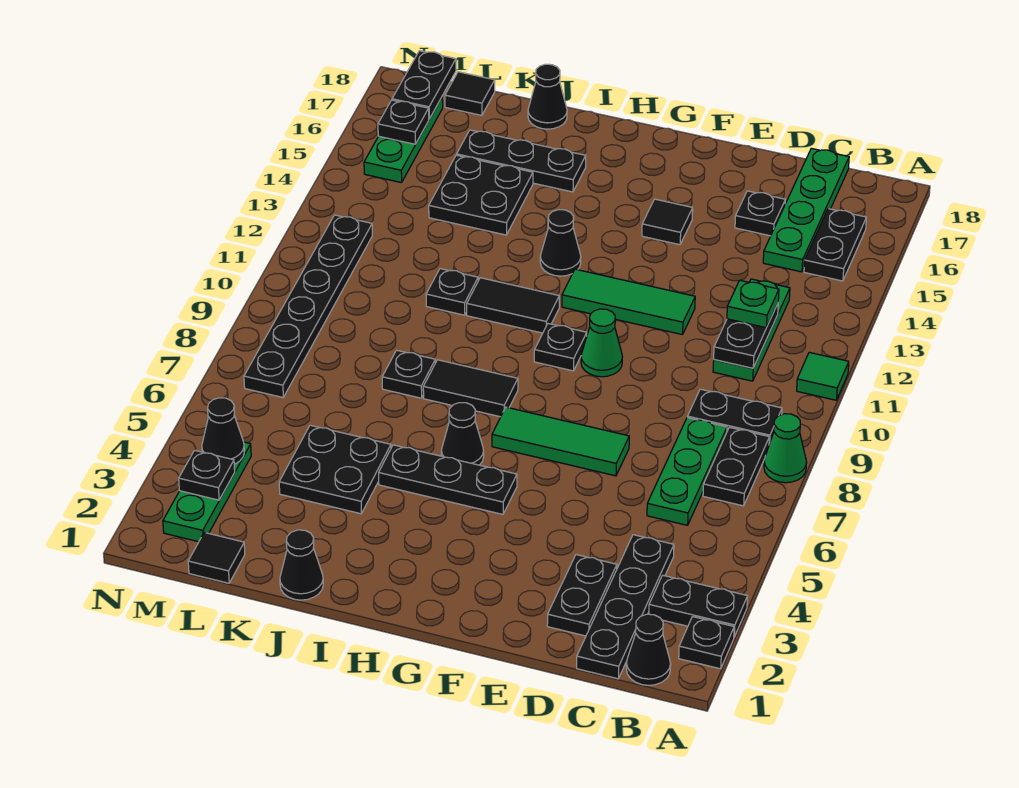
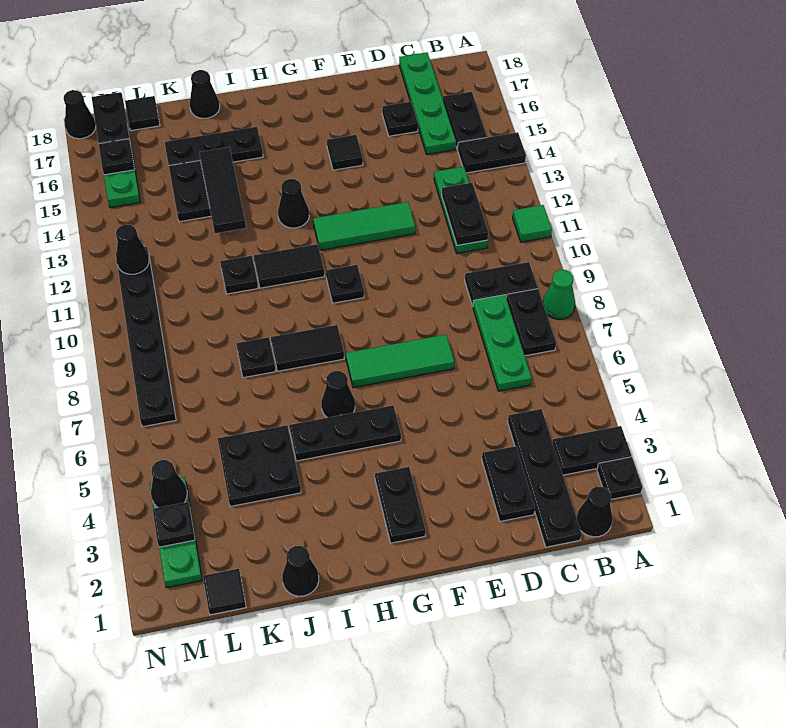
none -> black 1x2 plate [458,132,526,173]
green 1x1 plate [727,280,779,328] -> none
green 1x1 cone [581,309,622,377] -> none
none -> black 1x2 plate [375,467,426,543]
none -> black 1x3 tile [199,147,246,233]
none -> black 1x1 cone [116,224,149,274]
none -> black 1x1 cone [63,90,96,139]

